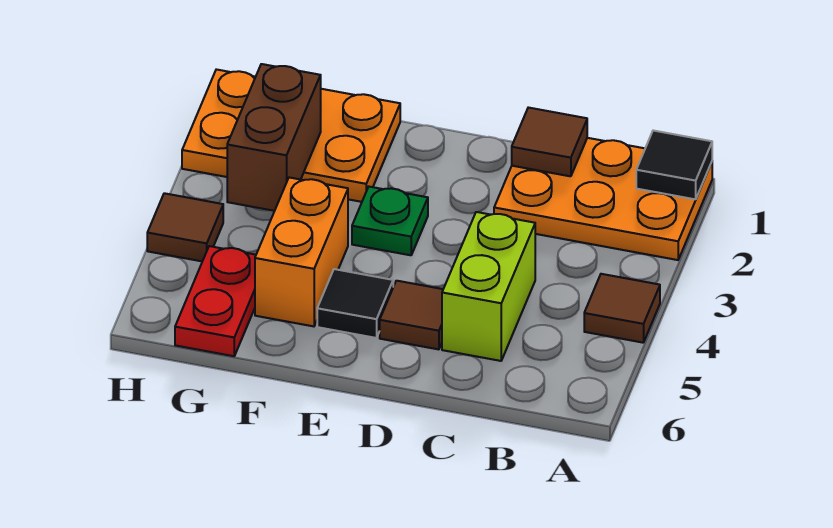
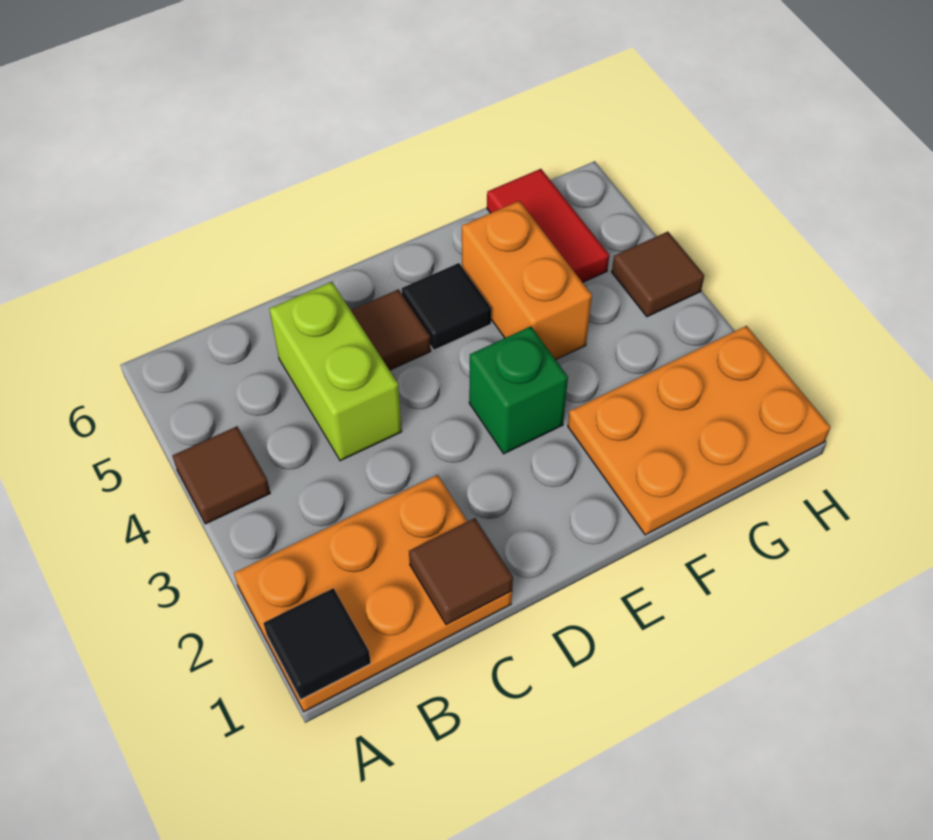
green 1x1 plate [352,187,428,255] -> green 1x1 brick [469,326,568,454]
brown 1x2 brick [227,64,321,211] -> none
red 1x2 plate [175,246,256,356] -> red 1x2 tile [487,169,609,282]

